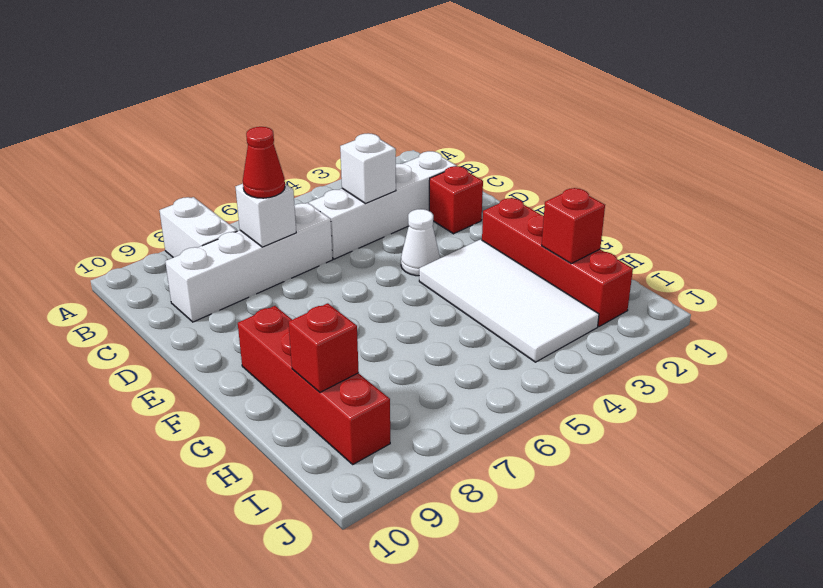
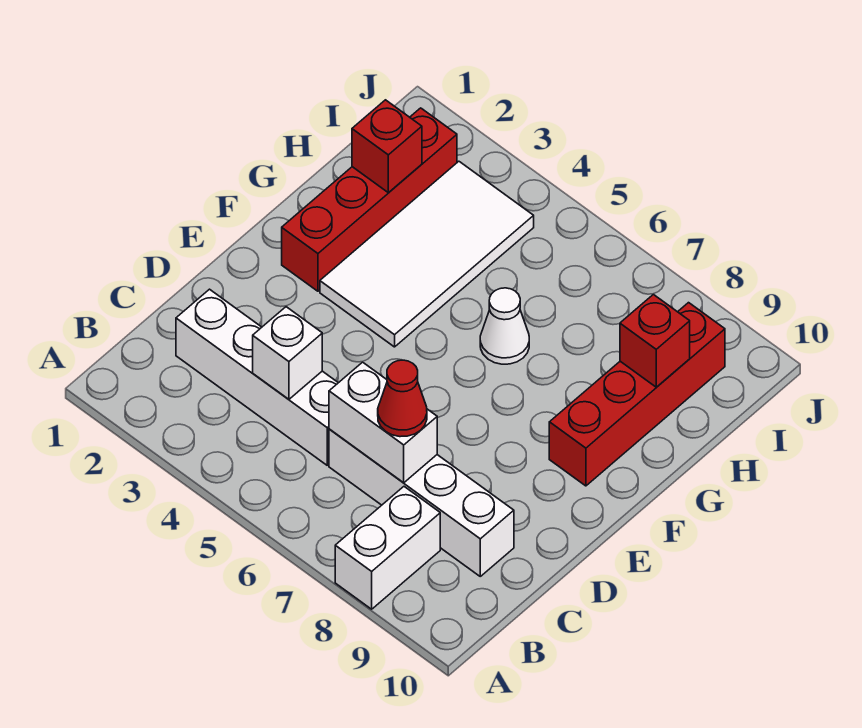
white 1x1 brick [236,184,296,247] -> white 1x2 brick [329,362,437,483]
red 1x1 brick [429,166,483,234] -> none
white 1x1 cone [401,209,440,276] -> white 1x1 cone moved to [480,288,529,364]

